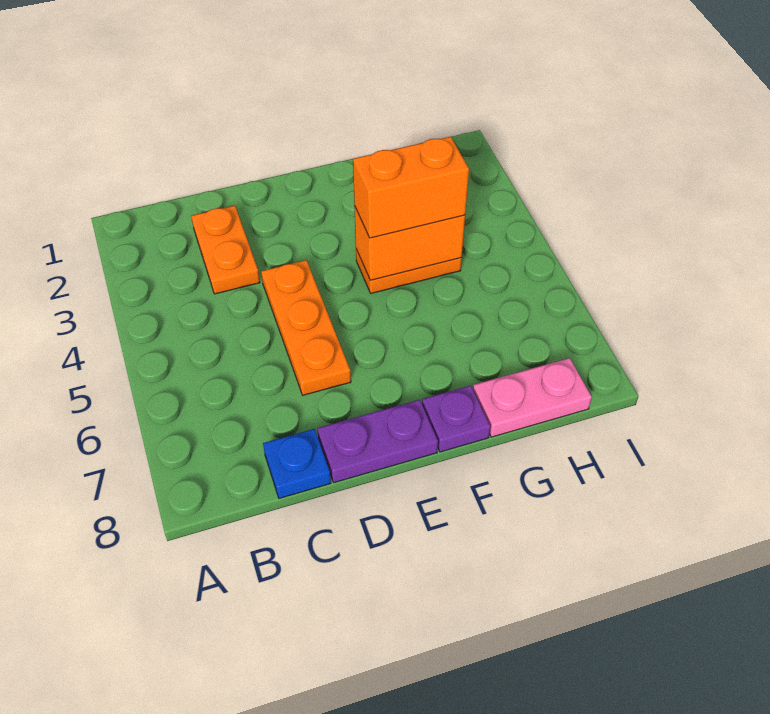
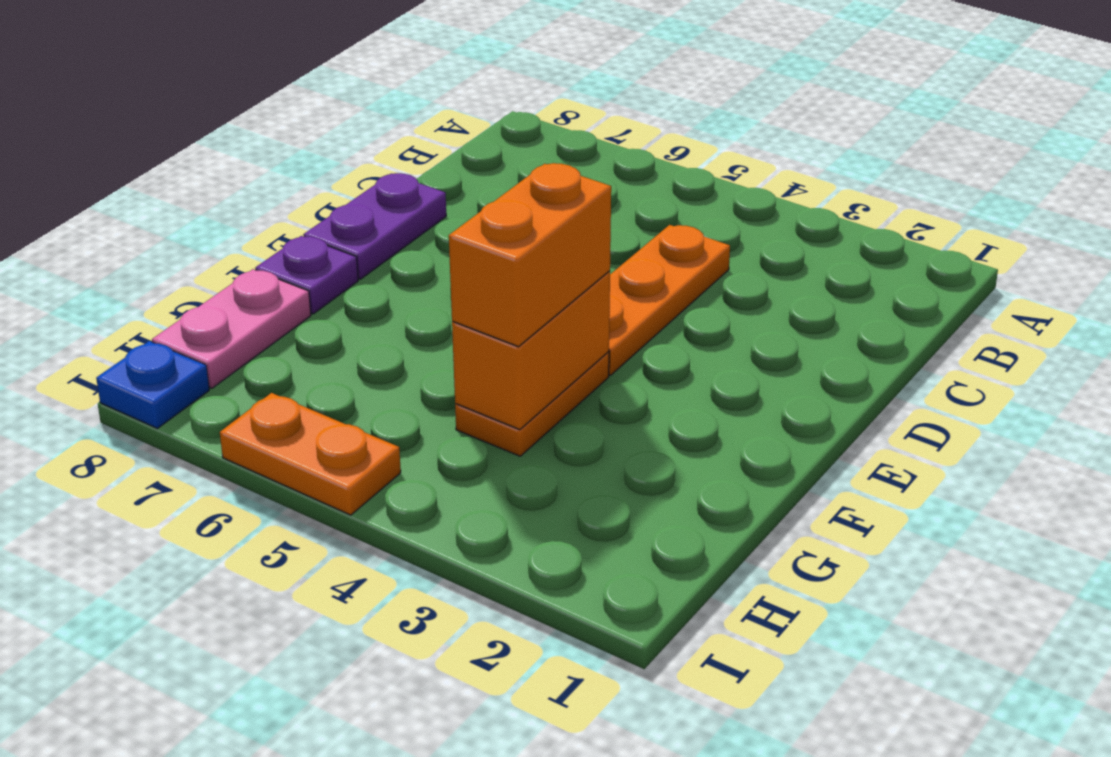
orange 1x2 plate [191,206,260,294] -> orange 1x2 plate moved to [220,393,401,515]
blue 1x1 plate [263,429,331,498] -> blue 1x1 plate moved to [96,341,209,428]
orange 1x3 plate [261,260,351,395] -> orange 1x3 plate turned to [609,225,730,375]

